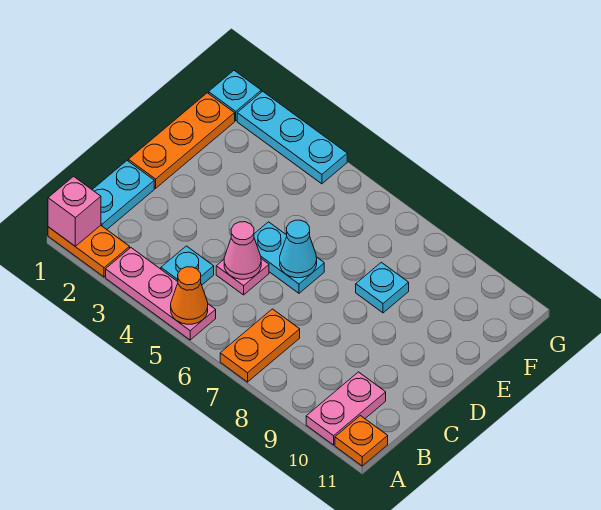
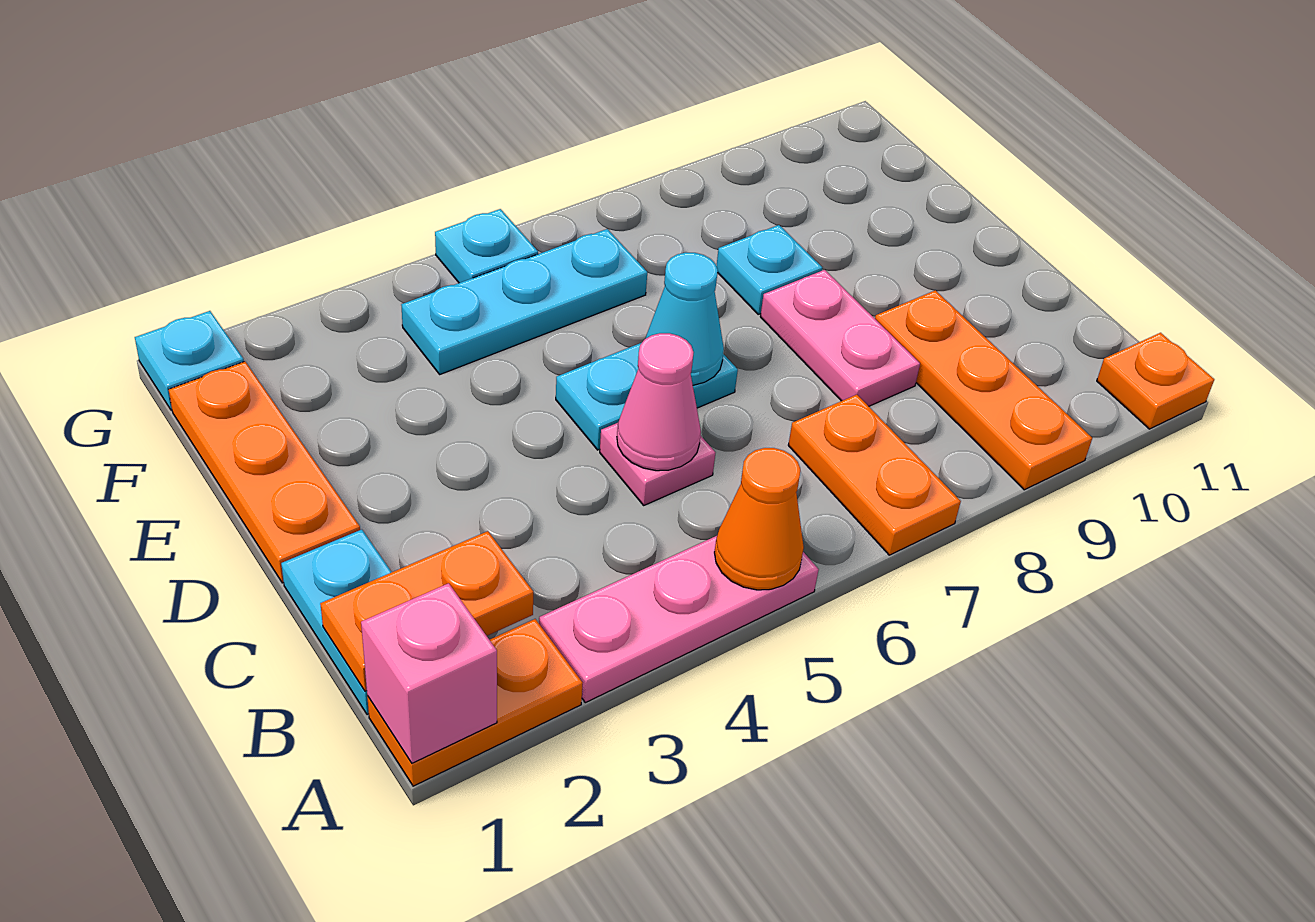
none -> orange 1x3 plate [875,290,1092,490]
pink 1x2 plate [306,372,386,445] -> pink 1x2 plate moved to [760,270,920,406]
none -> orange 1x2 plate [320,531,533,691]
cyan 1x1 plate [161,246,214,285] -> cyan 1x1 plate moved to [435,209,538,283]
cyan 1x3 plate [237,91,347,184] -> cyan 1x3 plate moved to [401,229,647,374]

